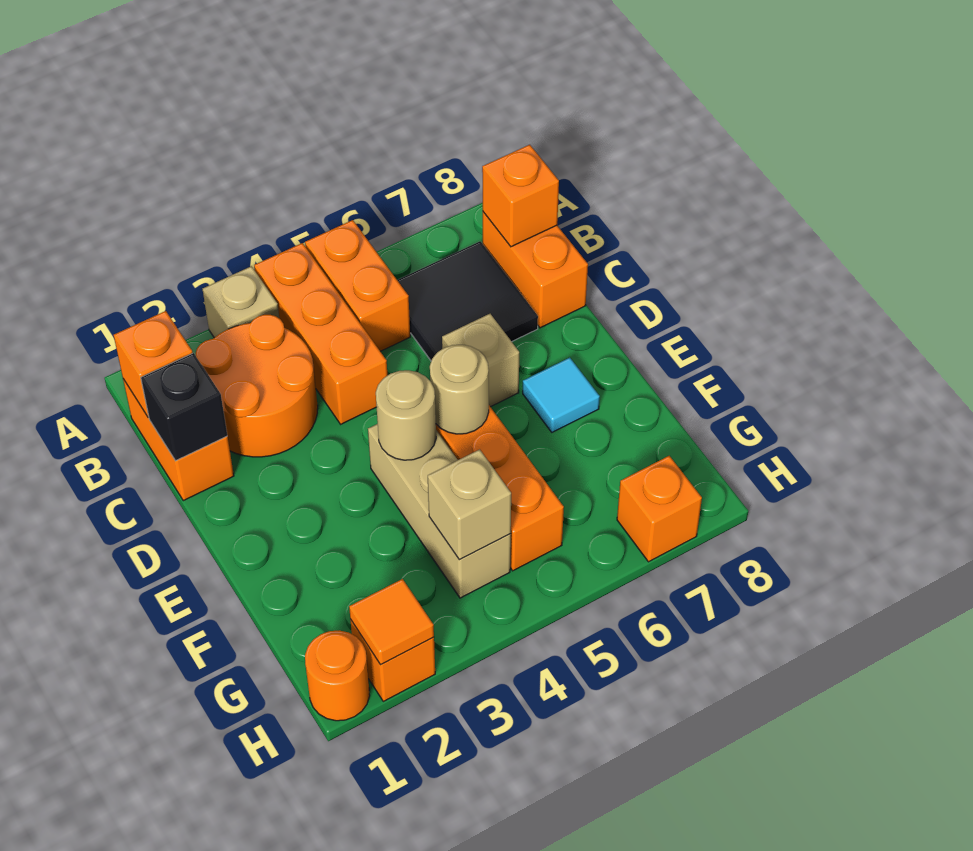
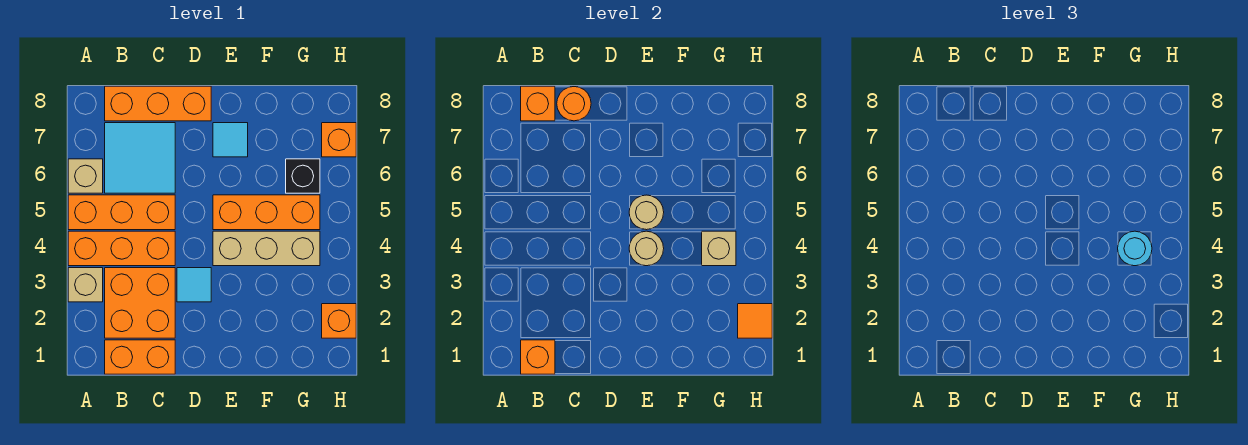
orange 1x2 brick [305,220,410,351] -> orange 1x3 brick [68,195,175,230]
orange 2x2 round brick [196,315,318,457] -> orange 2x2 brick [105,268,175,338]
black 2x2 tile [397,241,538,361] -> cyan 2x2 tile [105,123,175,193]
orange 1x2 brick [483,212,588,328] -> orange 1x3 brick [105,86,211,121]
black 1x1 brick [141,353,227,461] -> black 1x1 brick moved to [286,159,320,193]
none -> cyan 1x1 tile [177,268,211,302]
tan 1x1 brick [442,314,519,407] -> tan 1x1 brick moved to [68,159,103,193]
none -> cyan 1x1 round brick [1118,231,1152,266]
orange 1x1 round brick [305,630,370,721] -> orange 1x1 round brick moved to [557,87,591,121]

